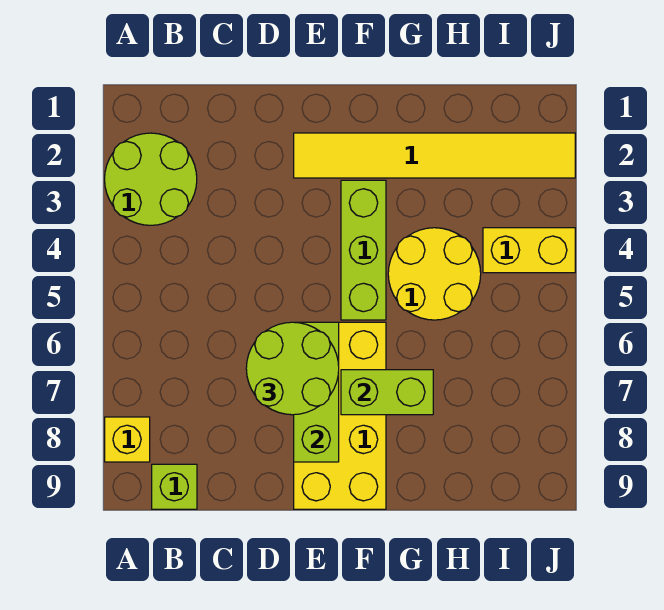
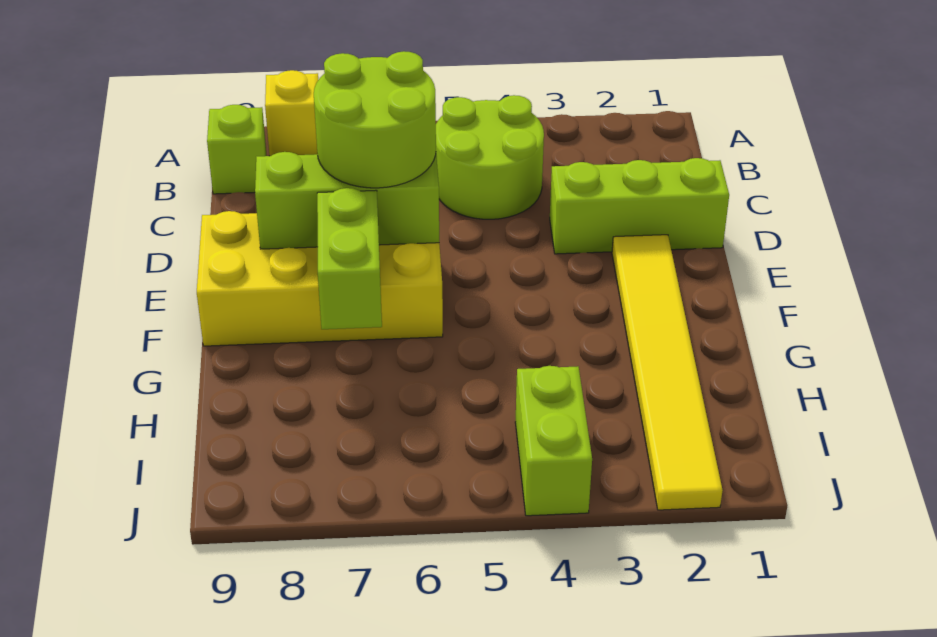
lime 2x2 round brick [105,133,197,225] -> lime 2x2 round brick moved to [436,95,544,219]
lime 1x3 brick [341,180,386,320] -> lime 1x3 brick moved to [550,158,729,254]
yellow 2x2 round brick [388,228,481,320] -> none
yellow 1x2 brick [483,228,575,273] -> lime 1x2 brick [515,366,592,516]

